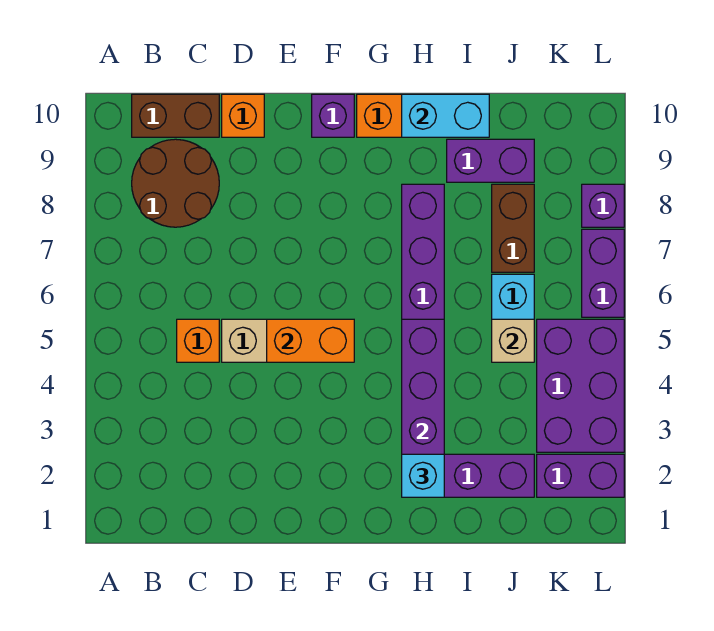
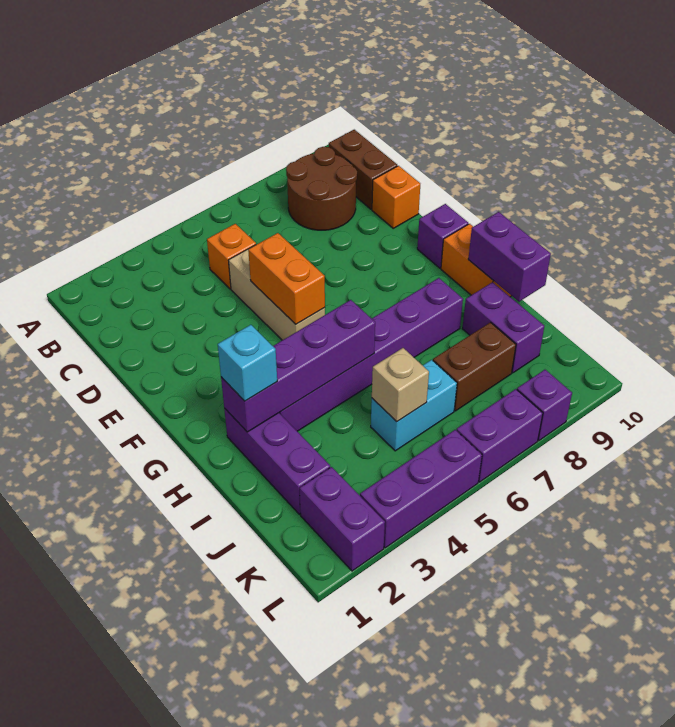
cyan 1x2 brick [402,94,489,137] -> purple 1x2 brick [468,212,551,302]
purple 2x3 brick [537,319,624,452] -> purple 1x3 brick [360,430,482,548]

